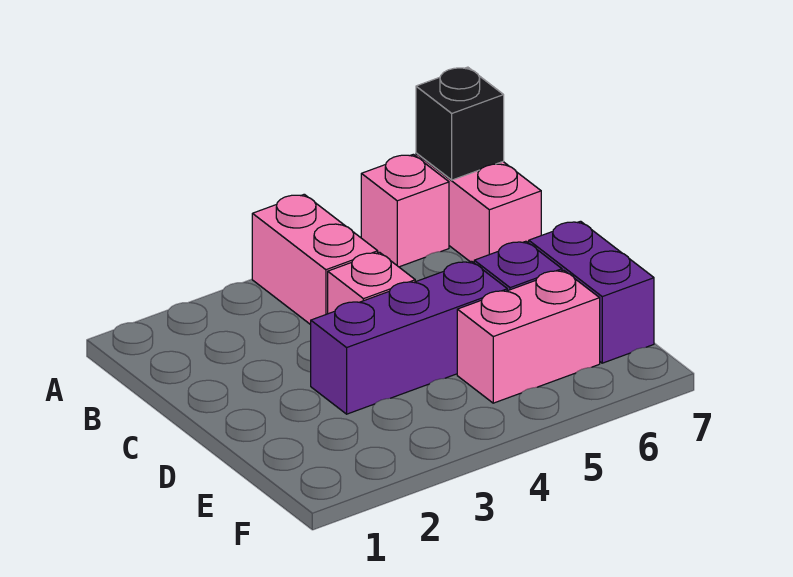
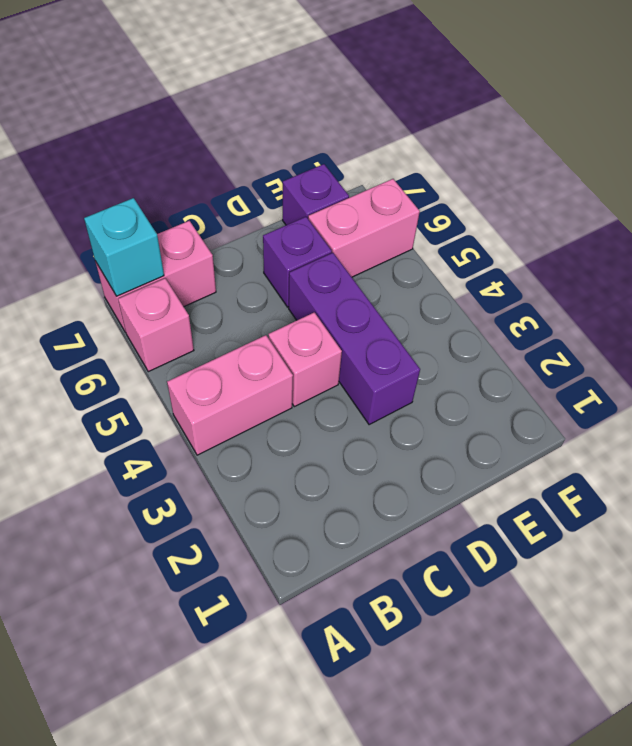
black 1x1 brick [416,67,504,180] -> cyan 1x1 brick [84,198,164,296]
purple 1x2 brick [529,221,654,363] -> purple 1x1 brick [283,164,349,225]
pink 1x2 brick [457,270,600,403] -> pink 1x2 brick turned to [308,179,420,277]

